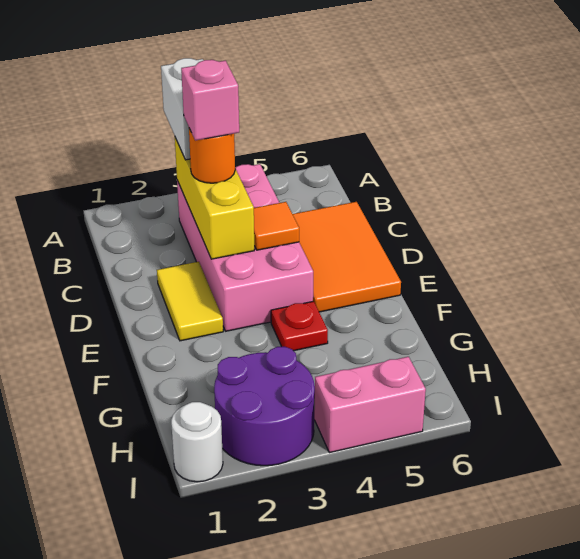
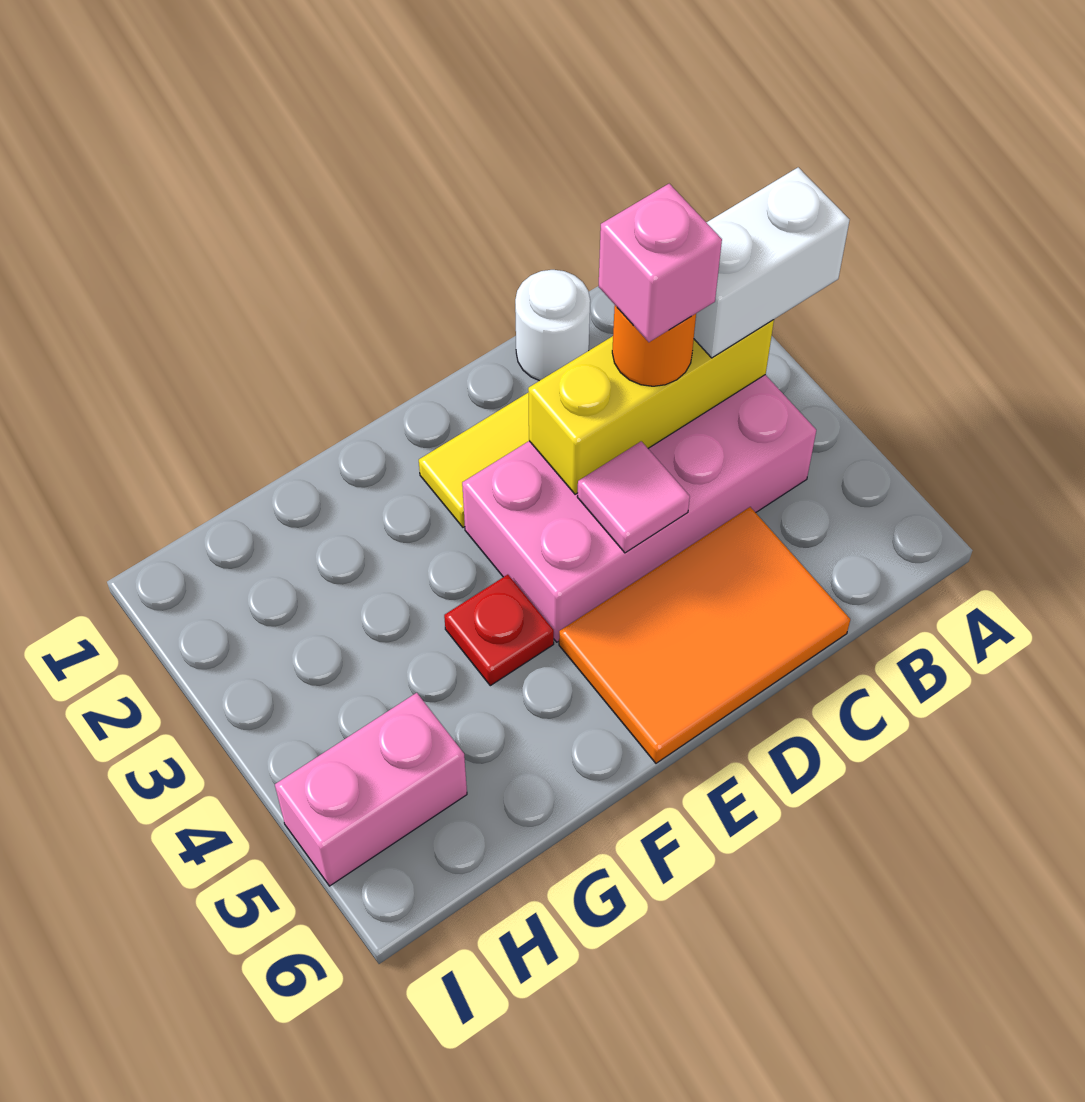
orange 1x1 tile [254,202,299,250] -> pink 1x1 tile [577,441,690,553]
purple 2x2 round brick [214,347,315,466] -> none
white 1x1 round brick [171,402,223,482] -> white 1x1 round brick moved to [515,270,590,381]
pink 1x2 brick [314,357,426,453] -> pink 1x2 brick turned to [275,693,467,886]

